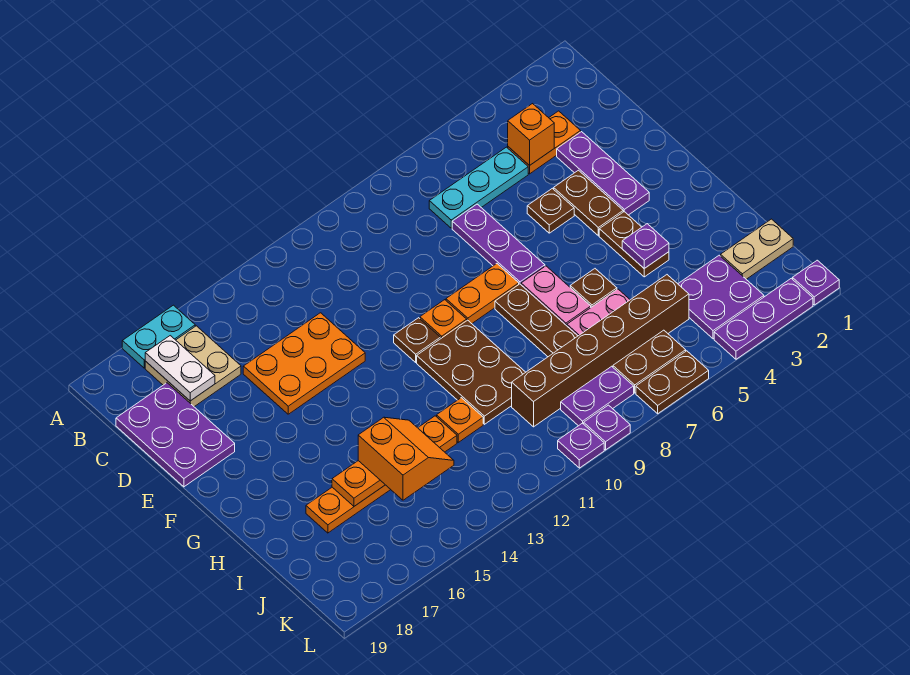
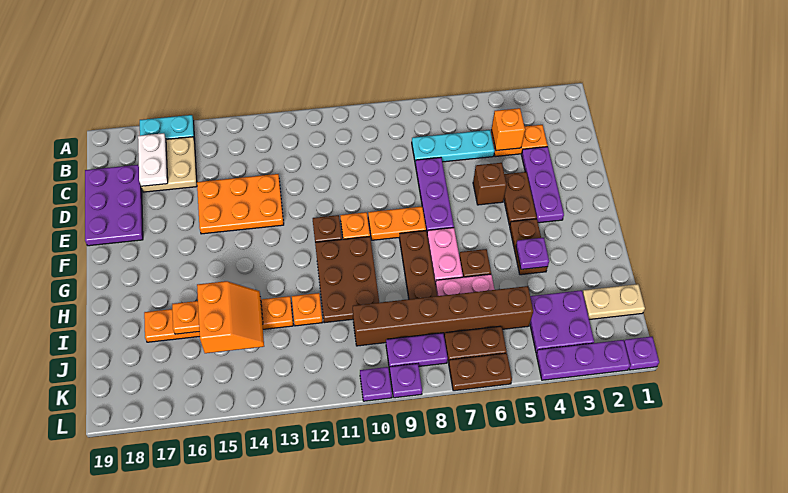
brown 1x1 plate [527,188,574,233] -> brown 1x1 brick [473,163,506,205]

